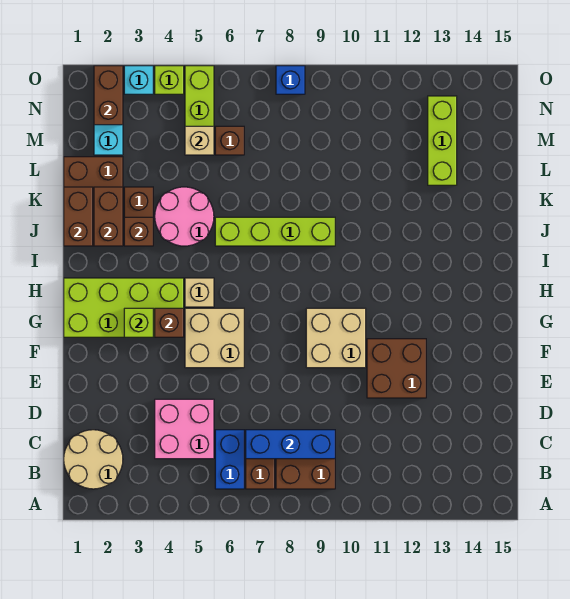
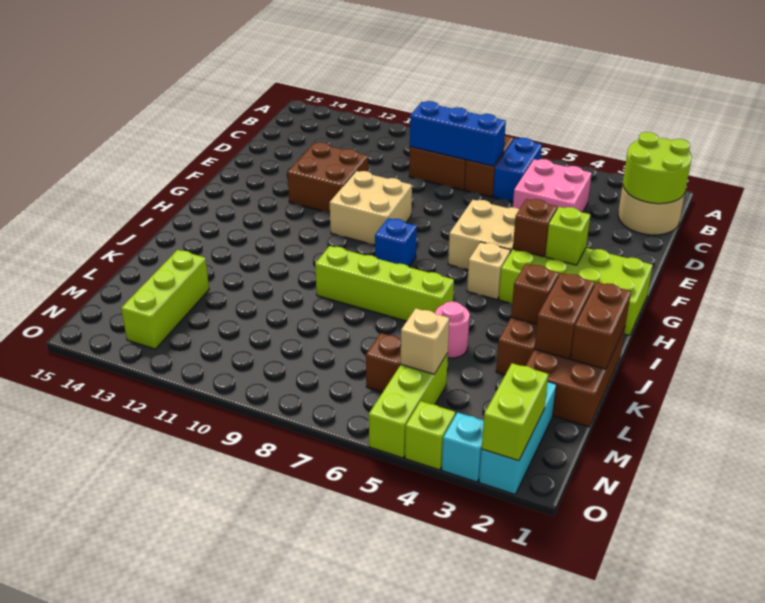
none -> lime 2x2 round brick [623,132,692,204]
pink 2x2 round brick [155,187,214,246] -> pink 1x1 round brick [435,302,470,358]
brown 1x2 brick [94,66,123,125] -> lime 1x2 brick [482,363,548,461]
blue 1x1 brick [276,66,305,94] -> blue 1x1 brick moved to [375,218,417,266]

